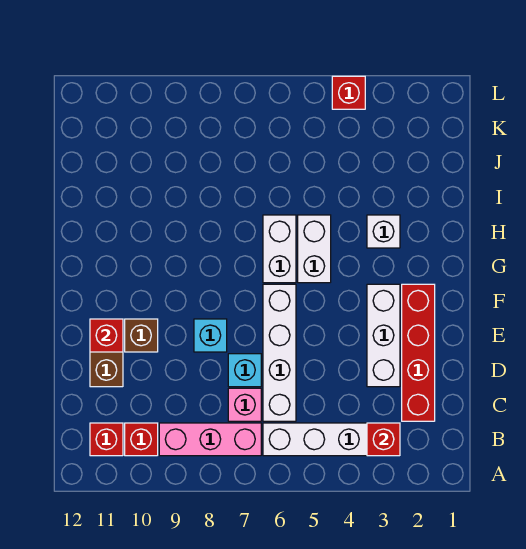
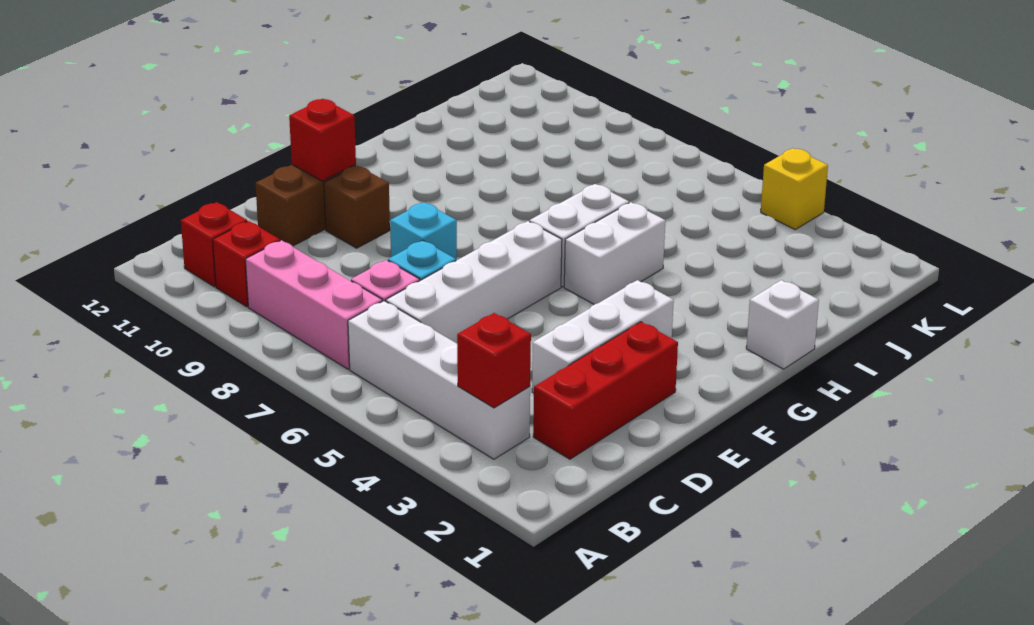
red 1x4 brick [402,284,435,421] -> red 1x3 brick [533,322,678,459]
white 1x1 brick [367,215,400,248] -> white 1x1 brick moved to [746,280,819,369]
red 1x1 brick [332,76,365,109] -> yellow 1x1 brick [761,148,828,230]

